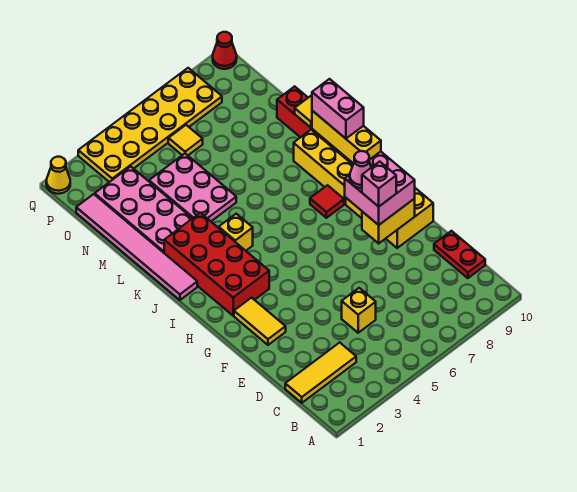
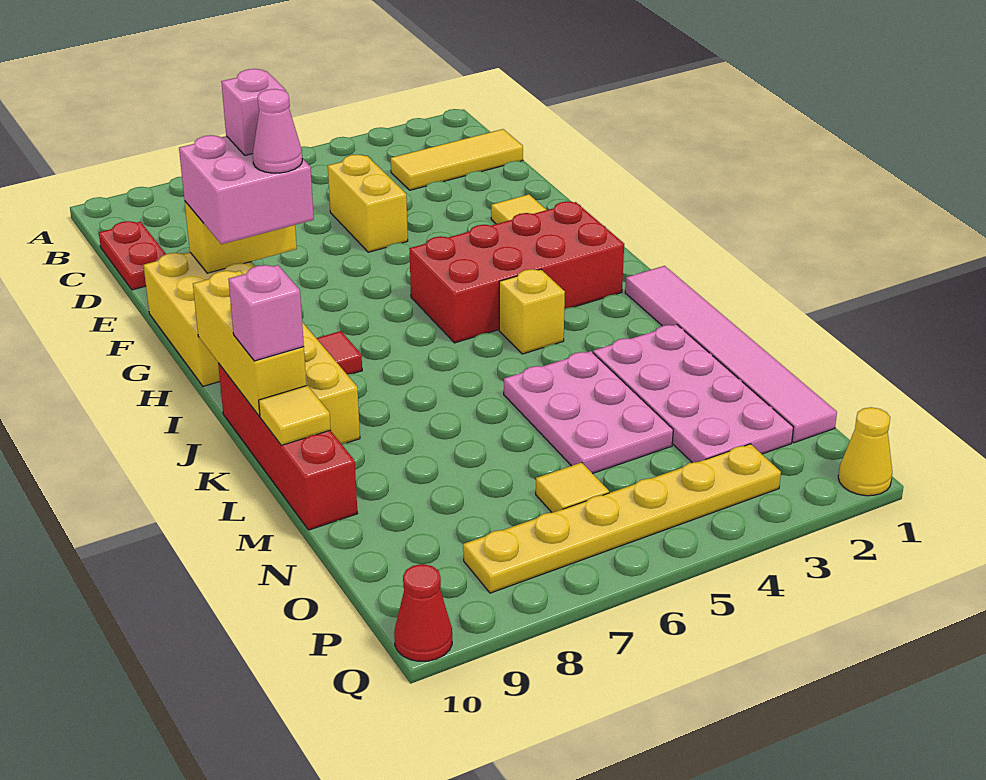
yellow 1x1 brick [342,288,376,333] -> yellow 1x2 brick [328,155,408,252]
red 2x4 brick [164,213,269,316] -> red 2x4 brick turned to [409,202,624,343]
pink 1x2 brick [312,79,364,139] -> pink 1x1 brick [228,265,304,361]
yellow 2x6 plate [78,68,222,182] -> yellow 1x6 plate [463,444,781,593]

